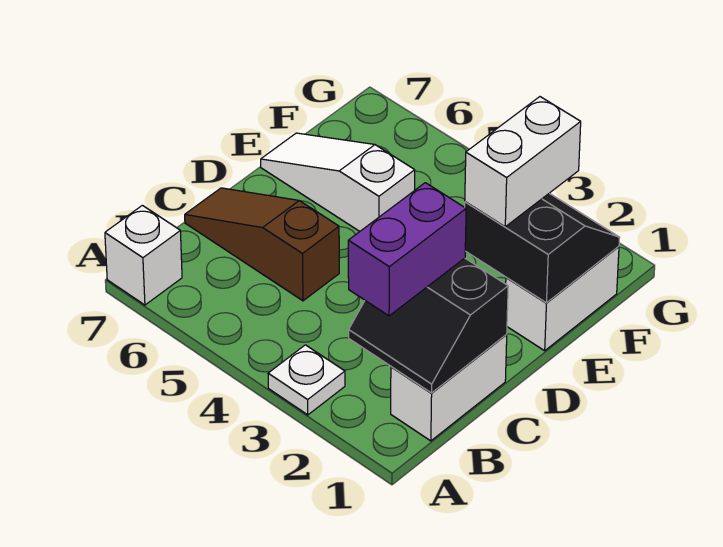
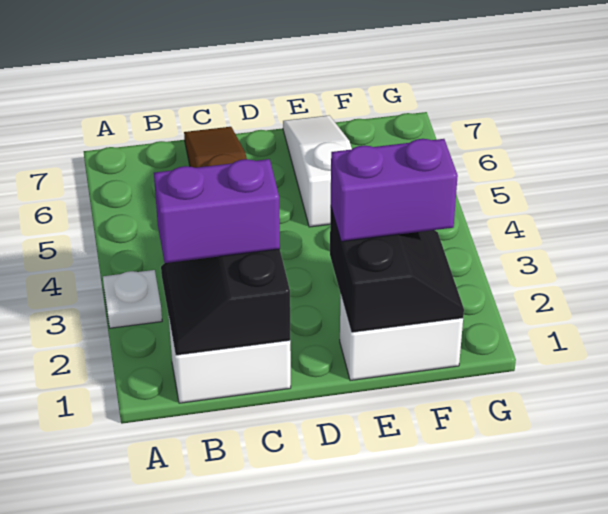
white 1x1 brick [105,205,182,305] -> none
white 1x2 brick [465,97,581,227] -> purple 1x2 brick [331,139,458,241]

